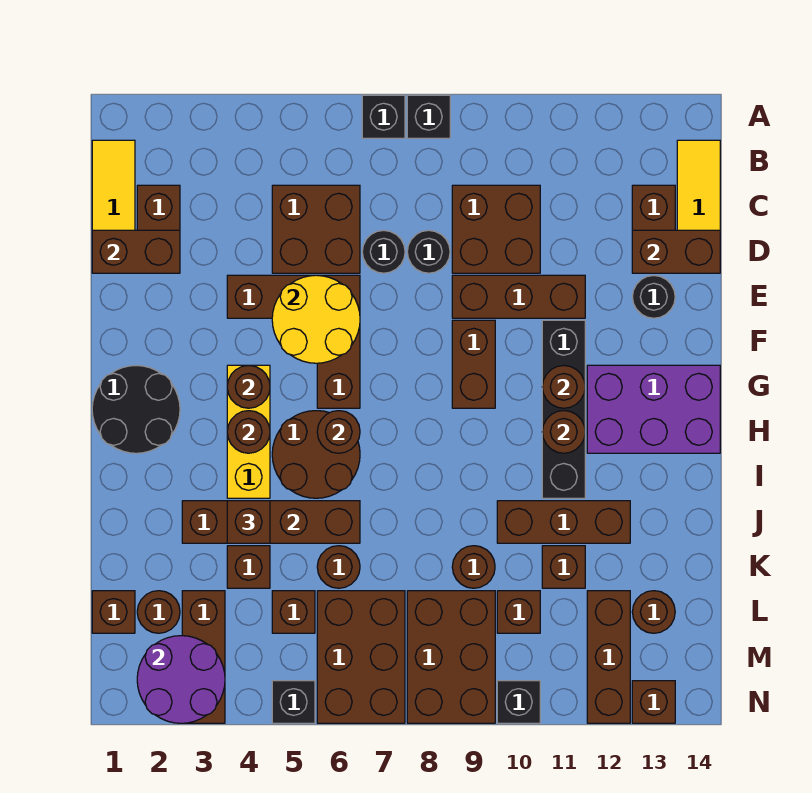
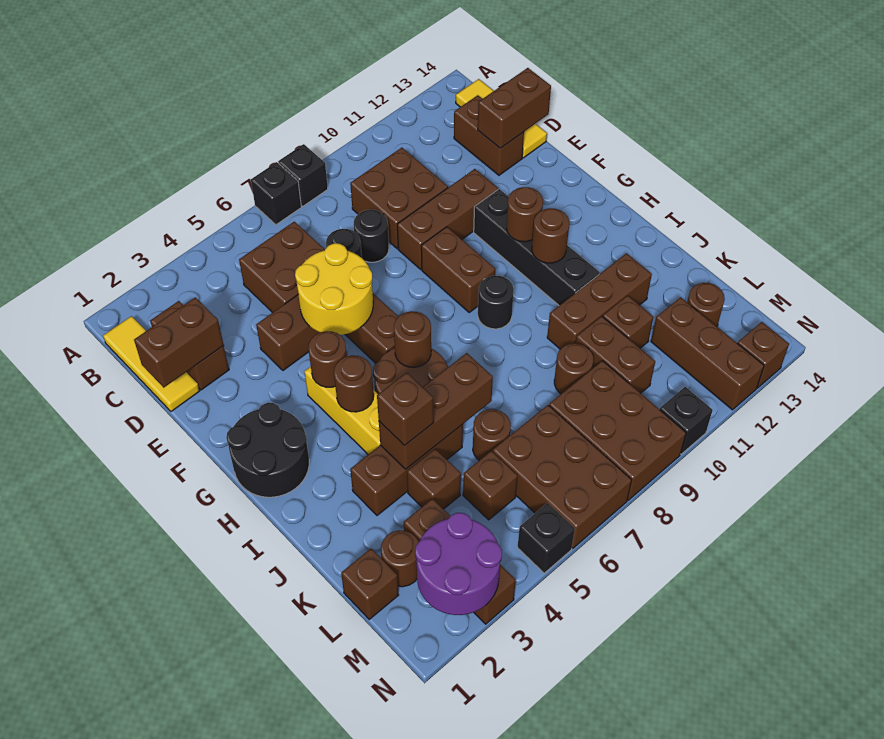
black 1x1 round brick [632,276,675,318] -> black 1x1 round brick moved to [478,275,514,329]
purple 2x3 brick [587,365,720,453] -> none
brown 1x1 brick [497,591,540,633] -> brown 1x2 brick [576,316,655,393]

